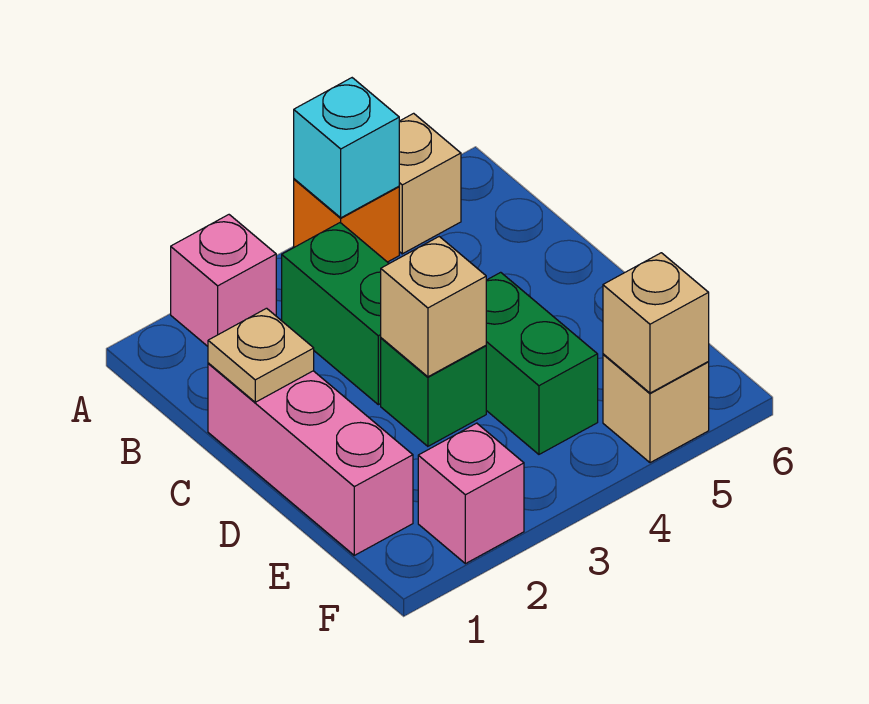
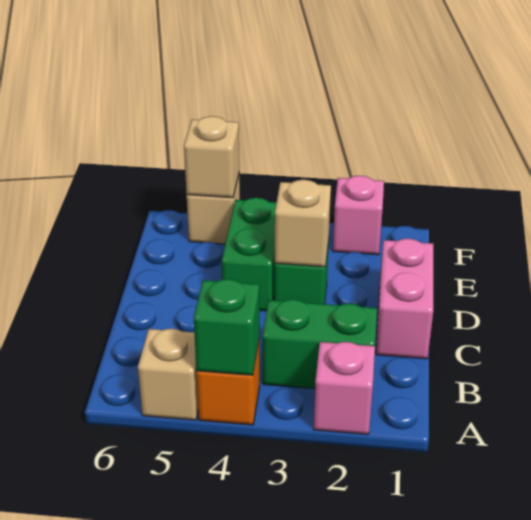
cyan 1x1 brick [294,78,399,218] -> green 1x1 brick [194,279,259,375]
green 1x2 brick [282,223,389,405] -> green 1x2 brick turned to [262,299,377,389]
pink 1x3 brick [208,363,413,555] -> pink 1x2 brick [376,239,433,359]
tan 1x1 plate [208,308,314,402] -> none

